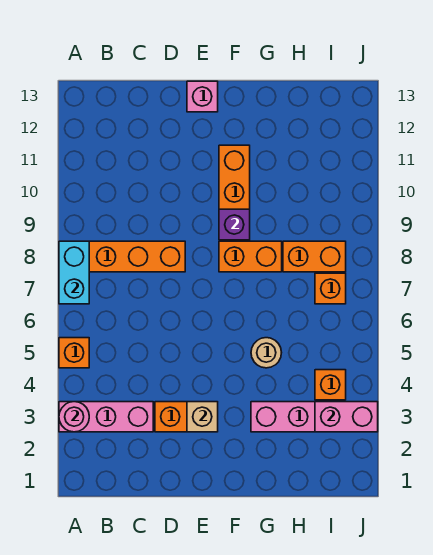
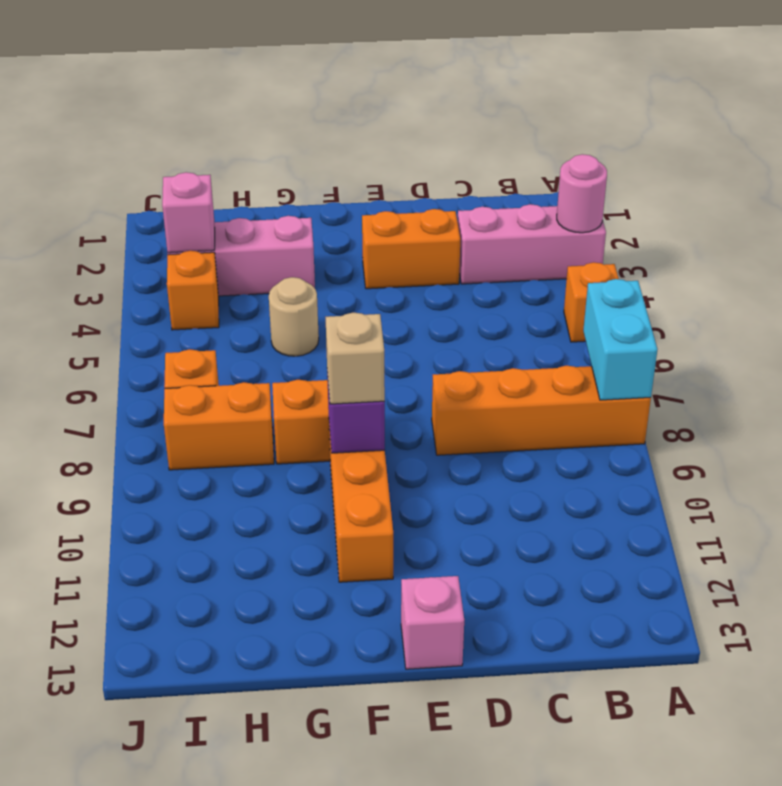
tan 1x1 brick [187,402,218,432] -> tan 1x1 brick moved to [326,313,385,404]
pink 1x2 brick [315,402,378,432] -> pink 1x1 brick [162,172,215,253]

